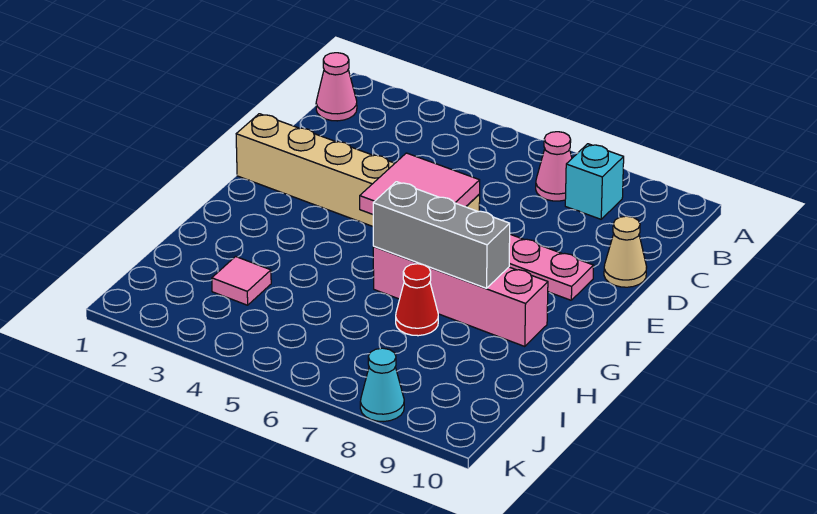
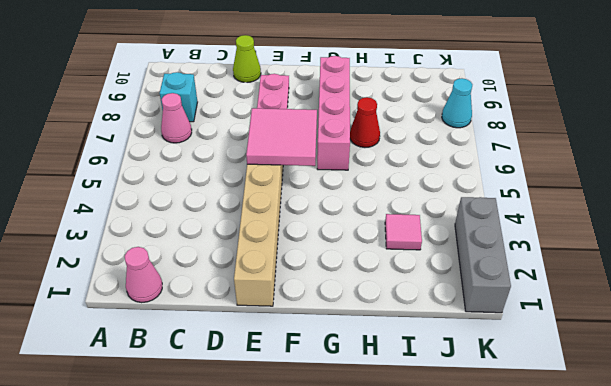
tan 1x1 cone [604,216,647,287] -> lime 1x1 cone [233,35,261,83]
grey 1x3 brick [373,182,510,288] -> grey 1x3 brick moved to [455,197,511,313]

